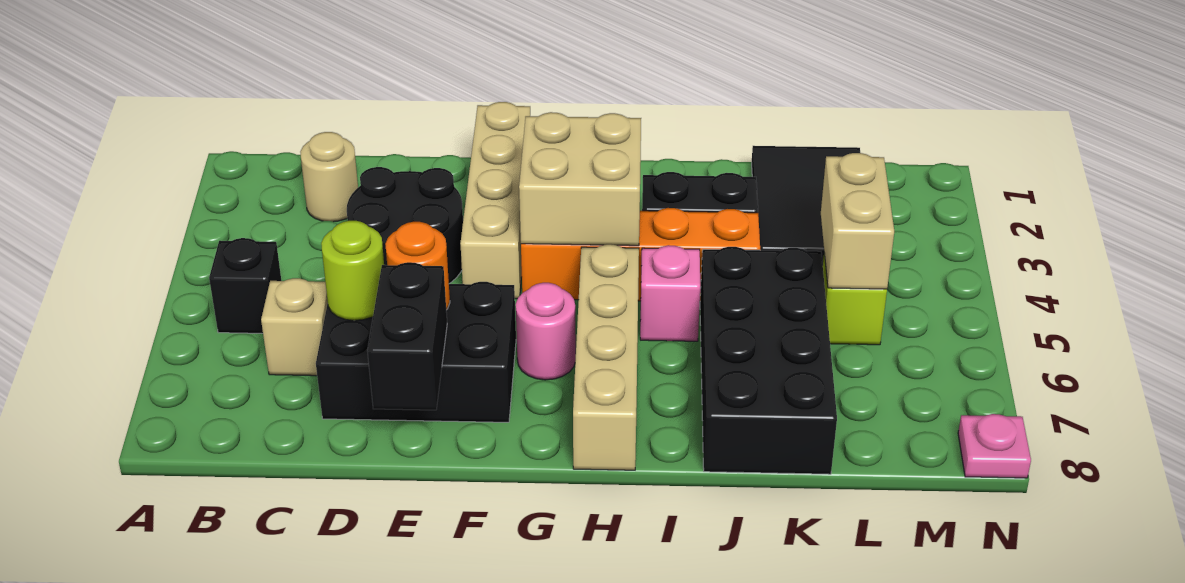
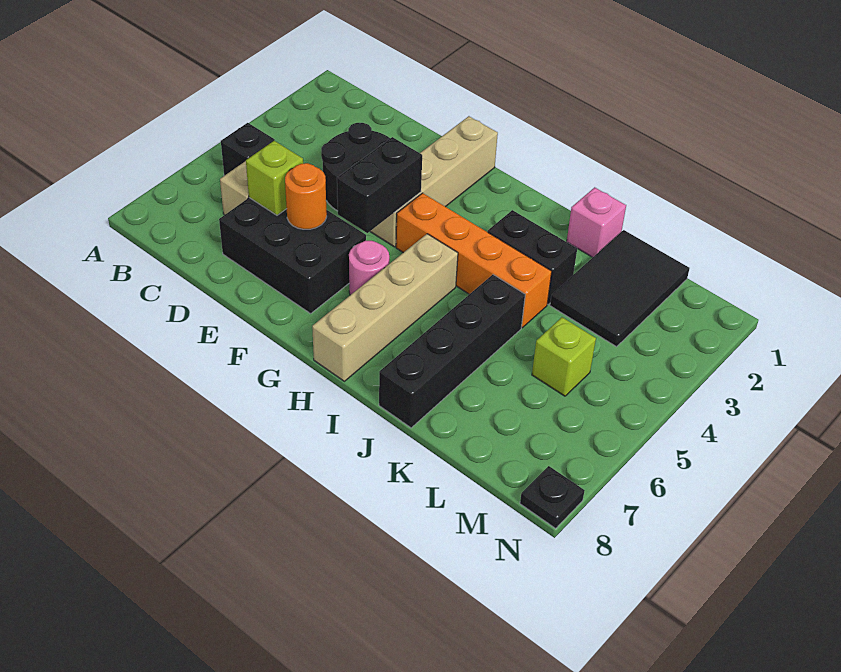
tan 1x1 round brick [300,132,358,222] -> none
lime 1x1 round brick [321,221,384,321] -> lime 1x1 brick [246,141,303,215]
black 1x2 brick [367,262,447,410] -> black 1x2 brick moved to [337,137,422,233]
tan 2x2 brick [519,112,641,246] -> none
pink 1x1 brick [640,245,700,341] -> pink 1x1 brick moved to [567,187,626,257]
black 2x4 brick [700,247,837,474] -> black 1x4 brick [379,275,525,428]
tan 1x2 brick [821,153,894,289] -> none
pink 1x1 plate [958,414,1031,478] -> black 1x1 plate [520,466,585,528]

